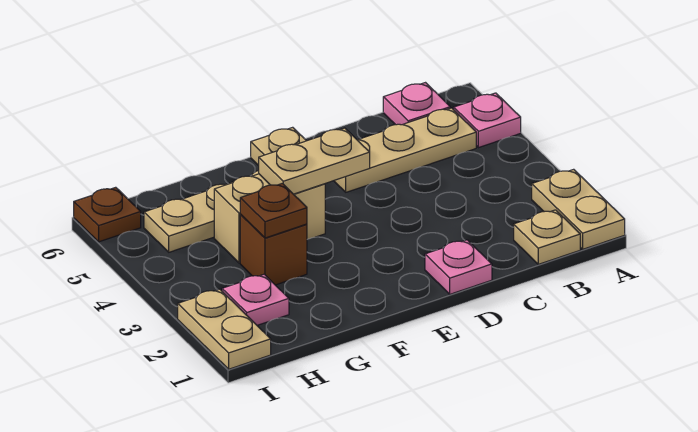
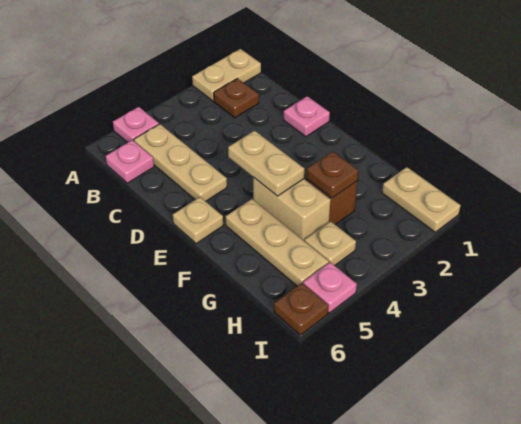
tan 1x1 plate [514,210,580,264] -> tan 1x1 plate moved to [304,221,356,266]
none -> brown 1x1 plate [214,79,259,118]
pink 1x1 plate [222,274,289,325] -> pink 1x1 plate moved to [303,262,357,313]
tan 1x2 plate [178,289,271,369] -> tan 1x2 plate turned to [382,167,460,232]

